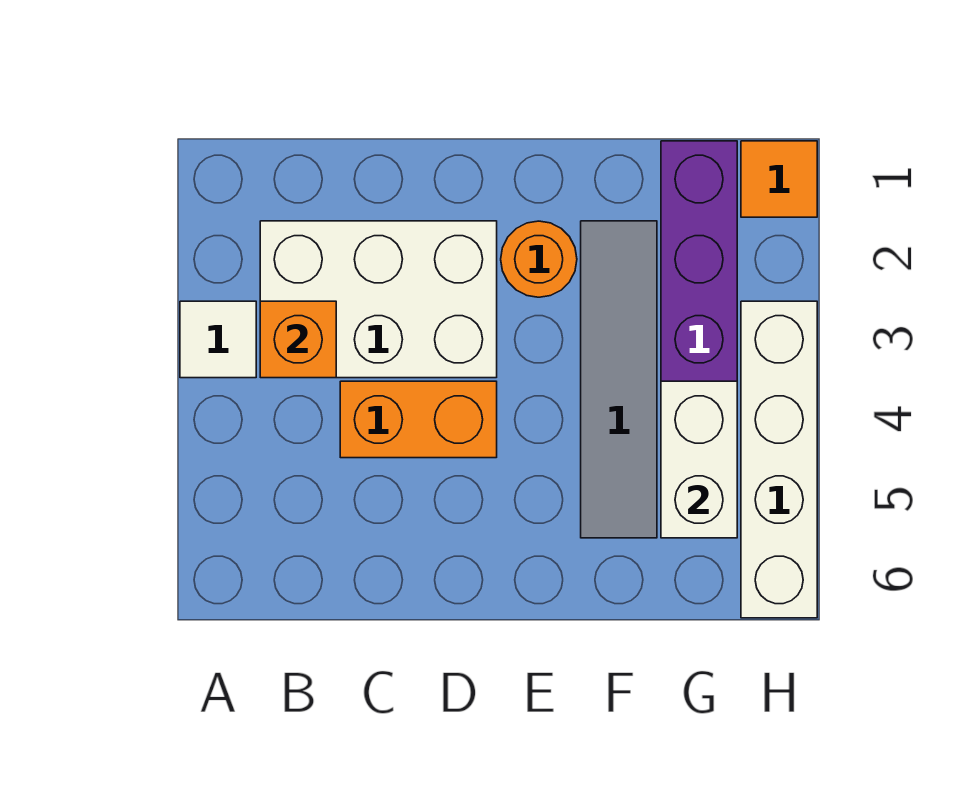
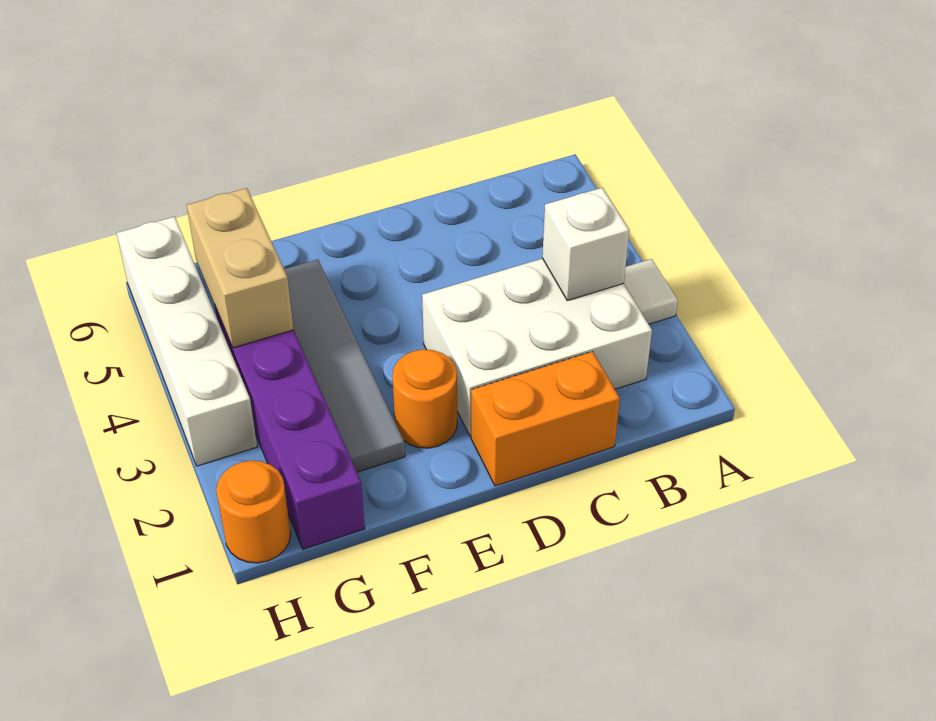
orange 1x1 brick [260,301,336,378] -> white 1x1 brick [542,188,629,301]
orange 1x2 brick [340,381,497,458] -> orange 1x2 brick moved to [471,352,620,486]
white 1x2 brick [661,381,737,538] -> tan 1x2 brick [187,188,294,348]
orange 1x1 tile [741,141,817,217] -> orange 1x1 round brick [216,461,291,563]

